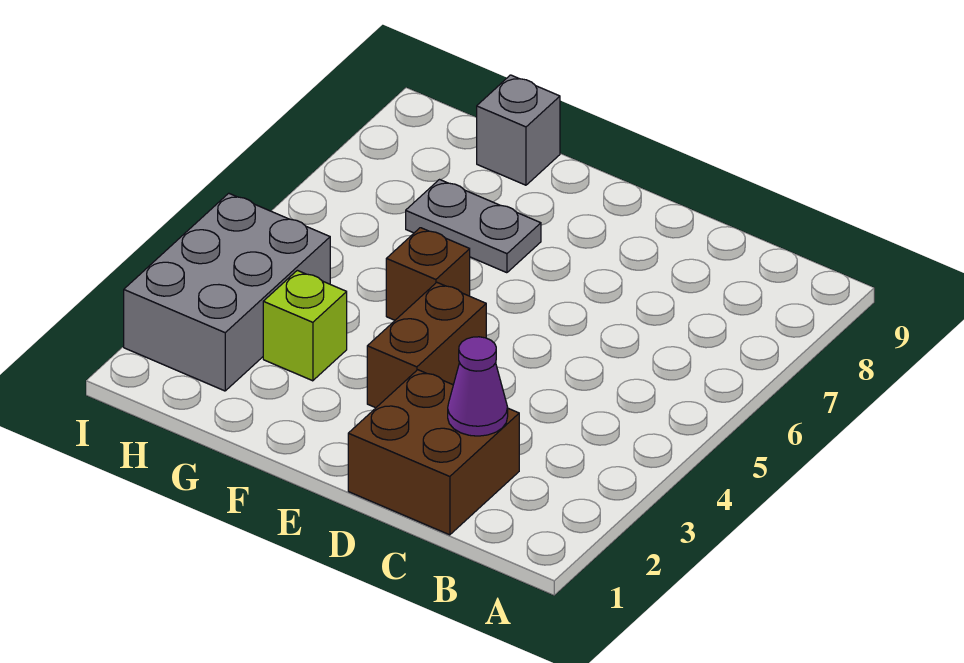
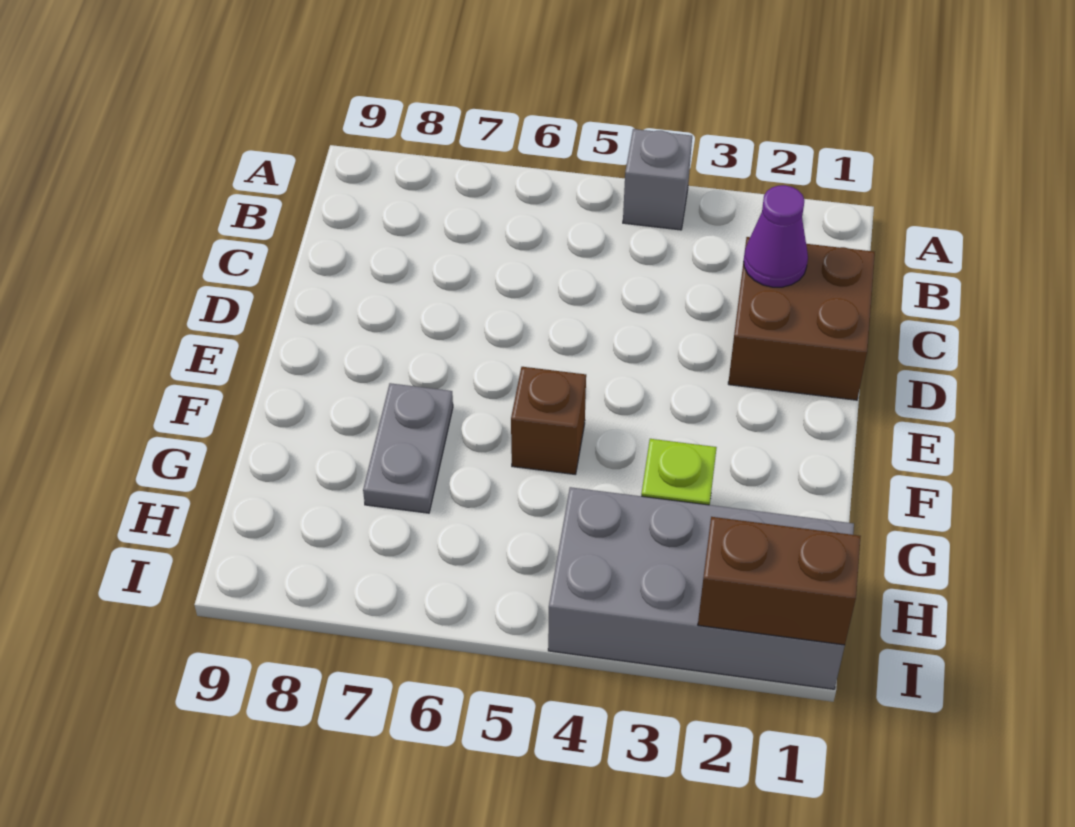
brown 1x2 brick [367,282,486,408] -> brown 1x2 brick moved to [698,517,861,645]
grey 1x1 brick [477,75,560,185] -> grey 1x1 brick moved to [623,129,692,230]
grey 2x3 brick [124,193,330,391] -> grey 2x4 brick [548,487,854,689]

